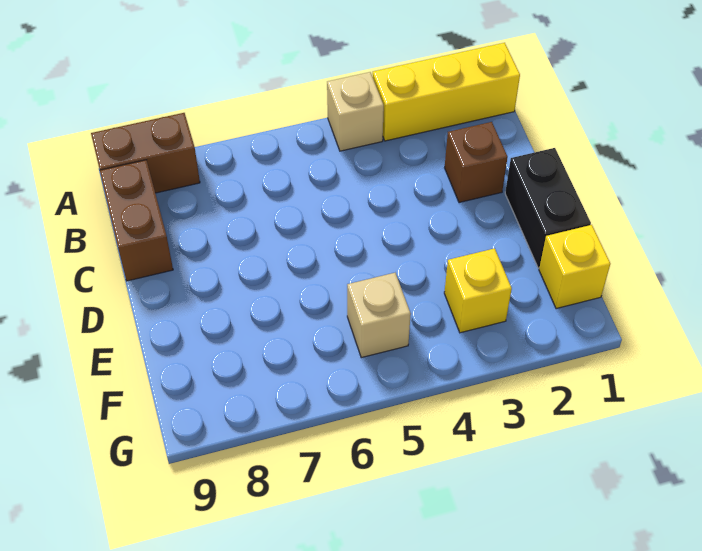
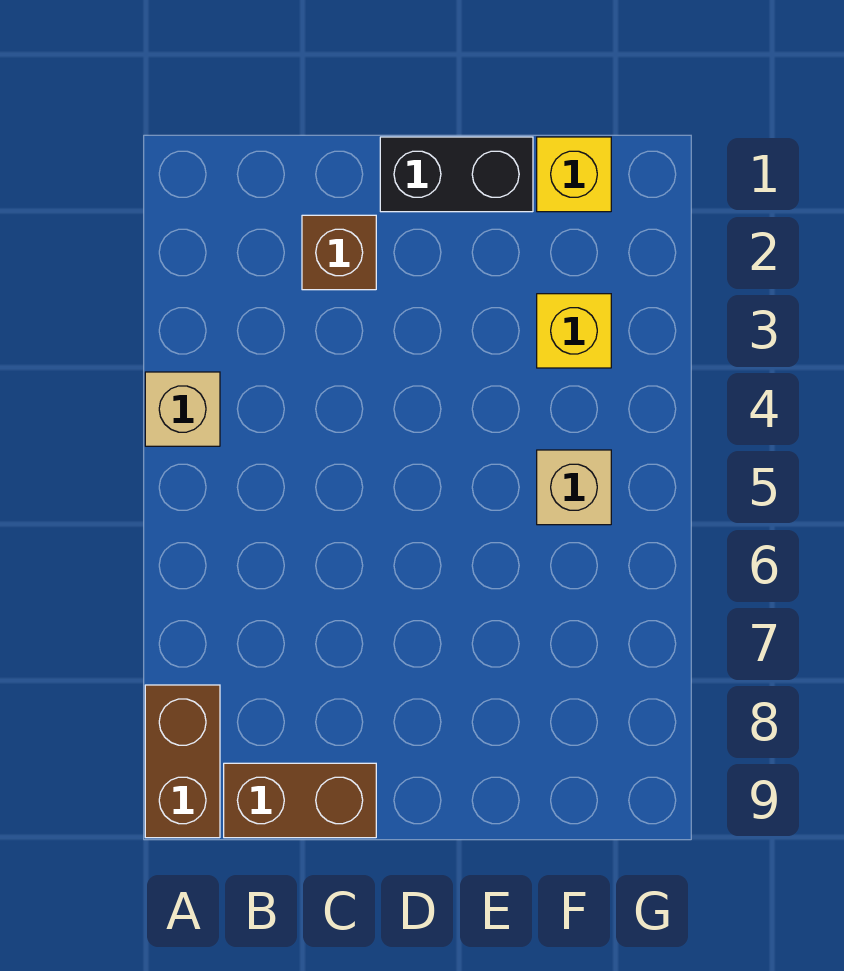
yellow 1x3 brick [373,43,520,141] -> none

